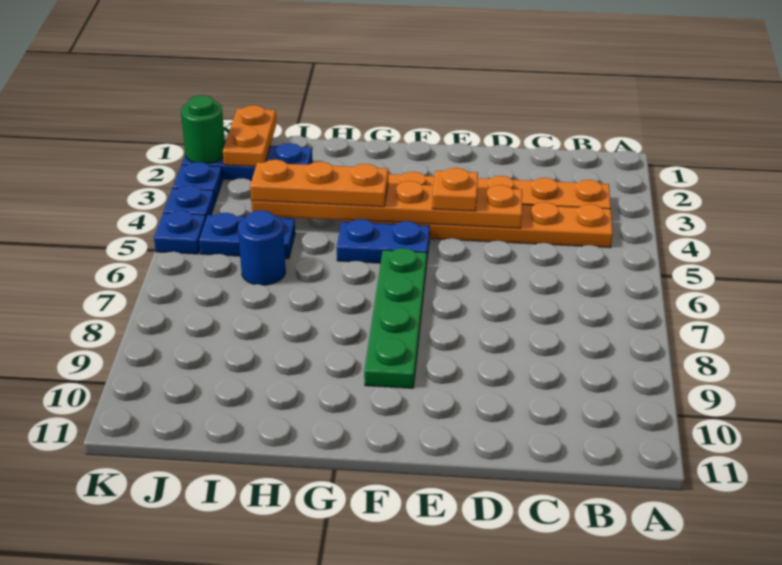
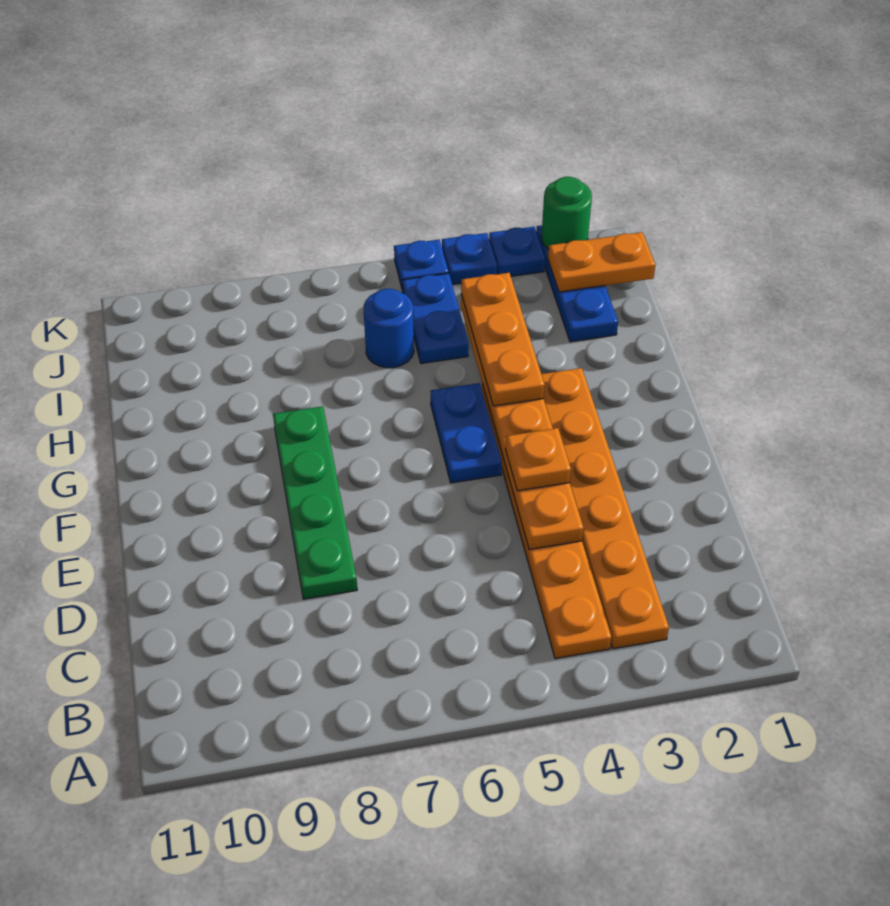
green 1x4 plate [364,248,427,388] -> green 1x4 plate turned to [273,406,357,599]

